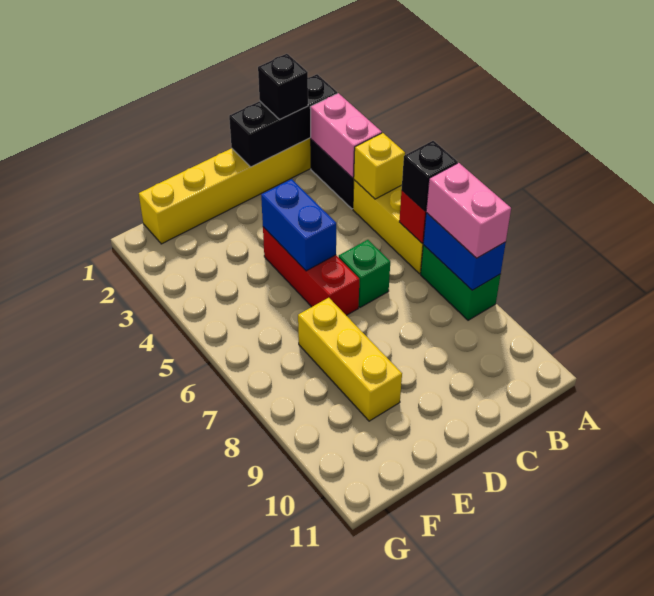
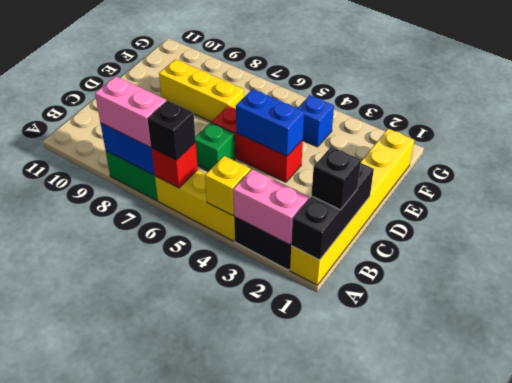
none -> blue 1x1 brick [297,95,334,147]

